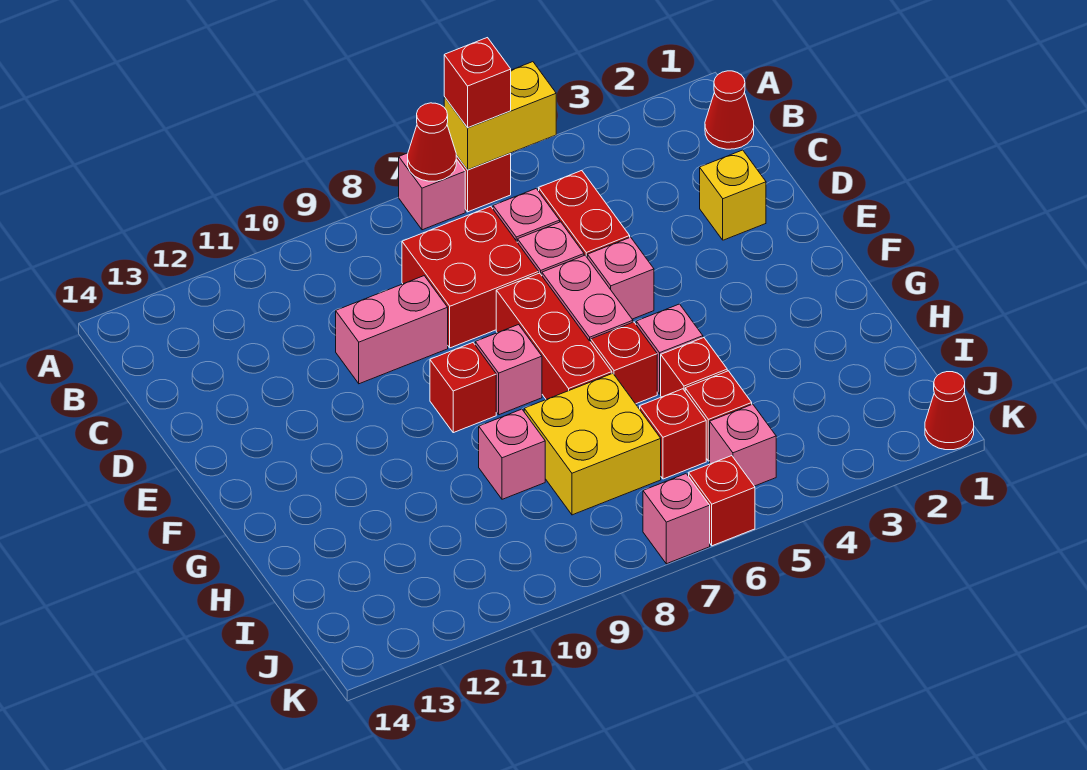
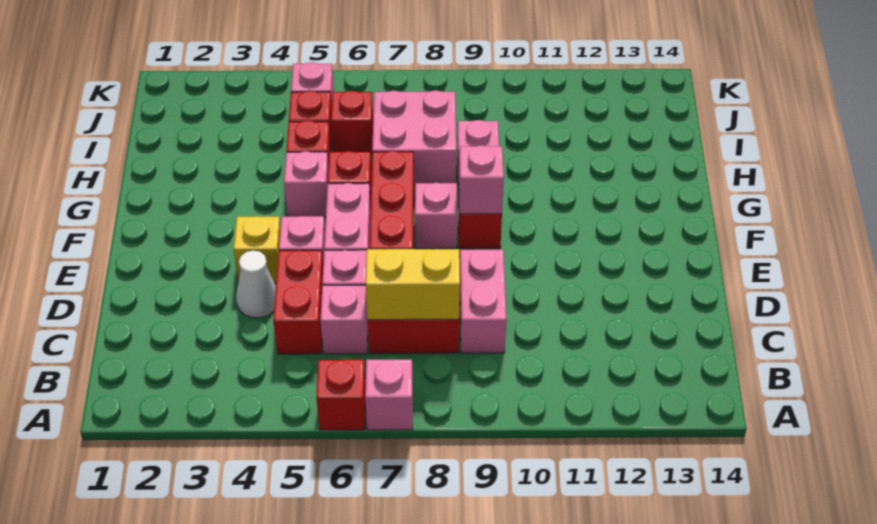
yellow 1x2 brick [444,62,556,170] -> yellow 1x2 brick moved to [366,249,460,320]
red 1x1 brick [444,38,511,128] -> none
red 1x1 cone [408,103,456,181] -> none
red 1x1 cone [705,71,754,149] -> none
yellow 1x1 brick [700,150,766,240] -> yellow 1x1 brick moved to [234,216,280,283]
none -> white 1x1 cone [236,251,276,318]
pink 1x2 brick [336,276,448,384] -> pink 1x2 brick turned to [460,249,506,353]
yellow 2x2 brick [524,373,661,515] -> pink 2x2 brick [372,90,456,185]
red 1x1 cone [925,372,974,450] -> none
red 1x1 brick [689,456,755,546] -> none
pink 1x1 brick [643,474,710,564] -> pink 1x1 brick moved to [459,145,504,214]

